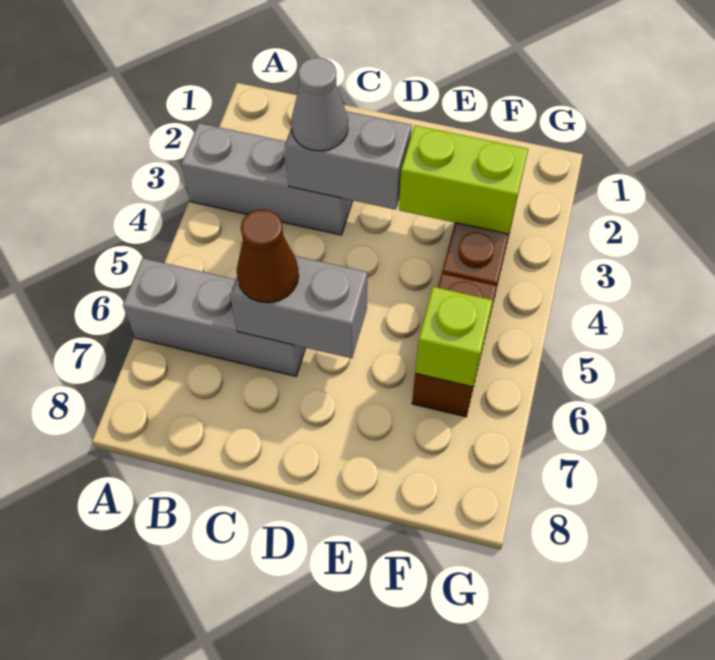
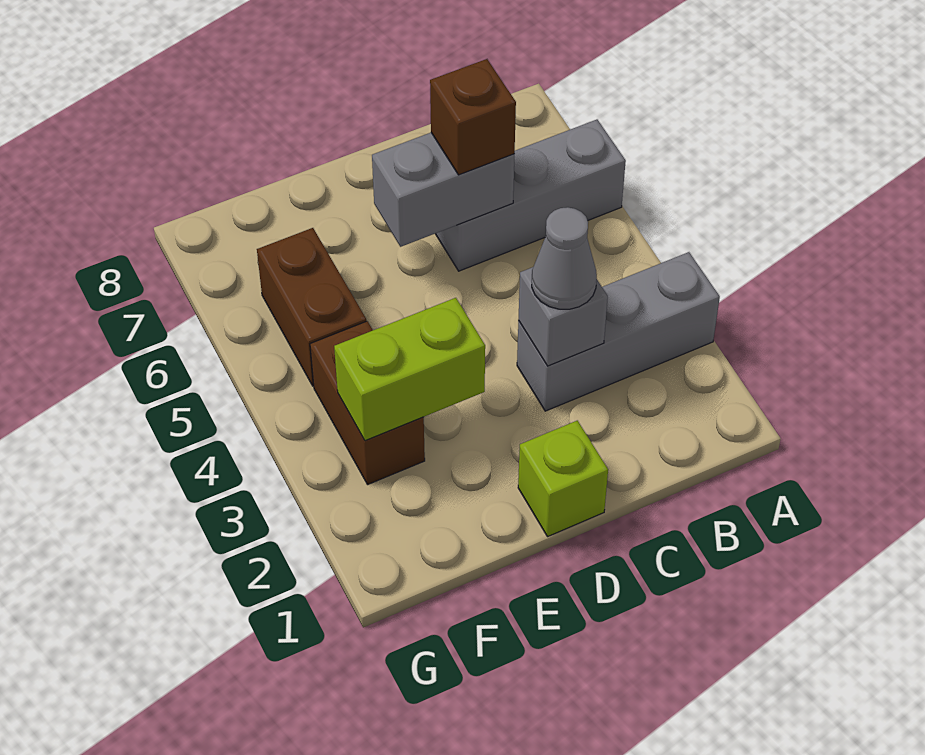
grey 1x2 brick [285,111,412,210] -> grey 1x1 brick [518,267,608,366]
brown 1x1 cone [237,209,299,303] -> brown 1x1 brick [430,59,516,175]
lime 1x1 brick [415,287,493,387] -> lime 1x1 brick moved to [518,421,608,537]

